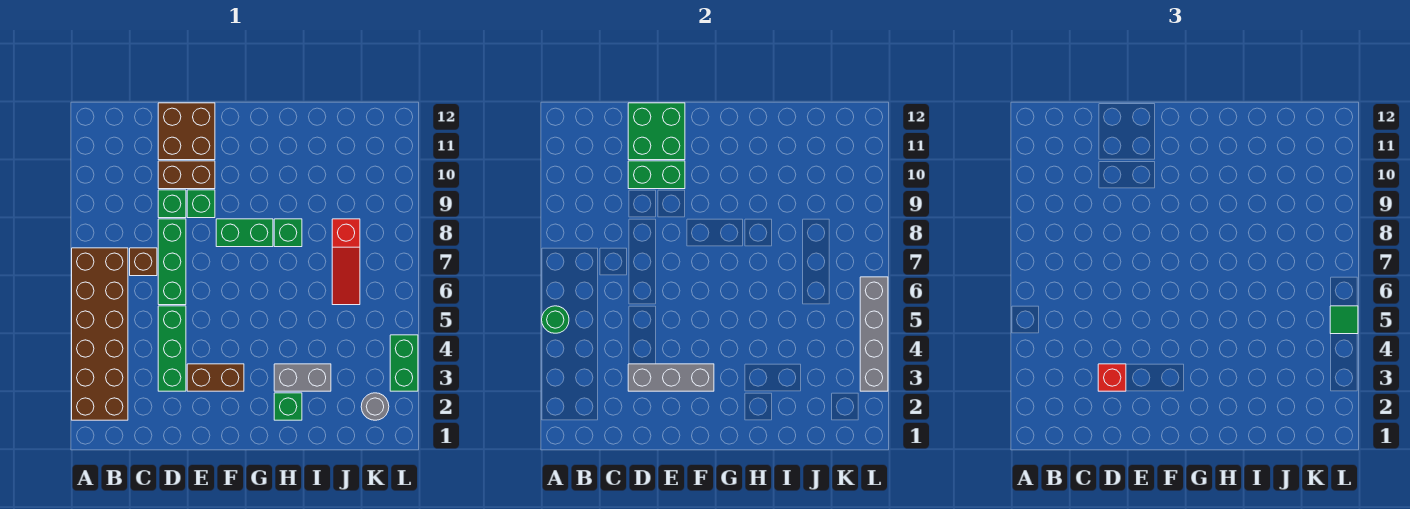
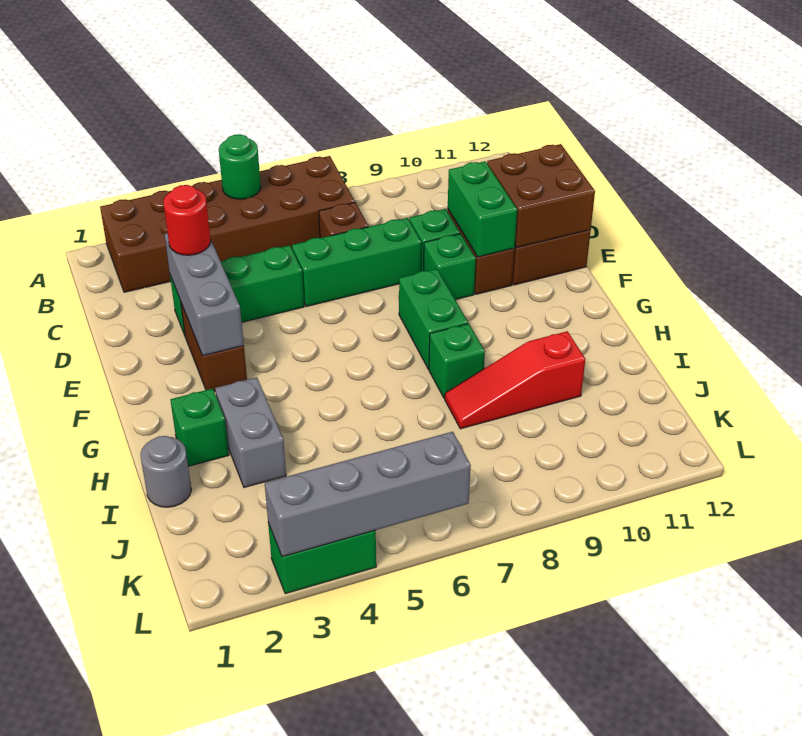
red 1x1 brick [1098,364,1126,391] -> red 1x1 round brick [163,185,211,255]
green 2x2 brick [628,103,685,160] -> brown 2x2 brick [487,144,595,248]
red 1x3 slope [332,219,360,305] -> red 1x3 slope moved to [445,331,585,429]
grey 1x1 round brick [361,393,389,420] -> grey 1x1 round brick moved to [140,436,191,507]
green 1x1 tile [1330,306,1358,334] -> none

